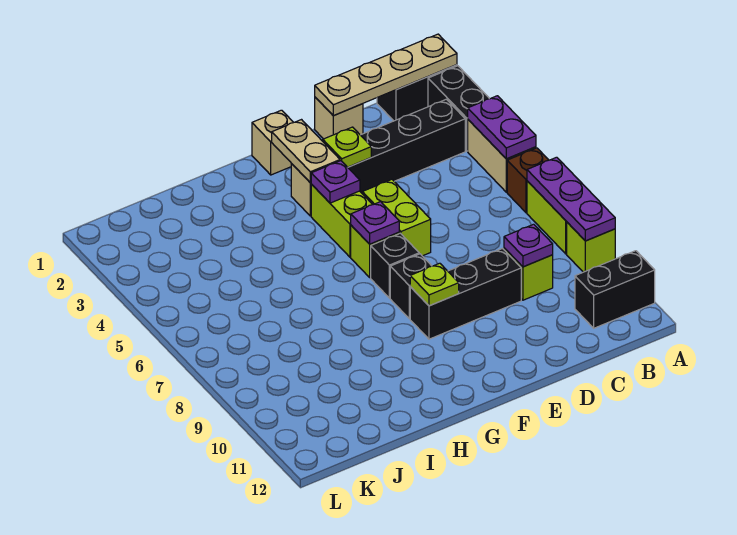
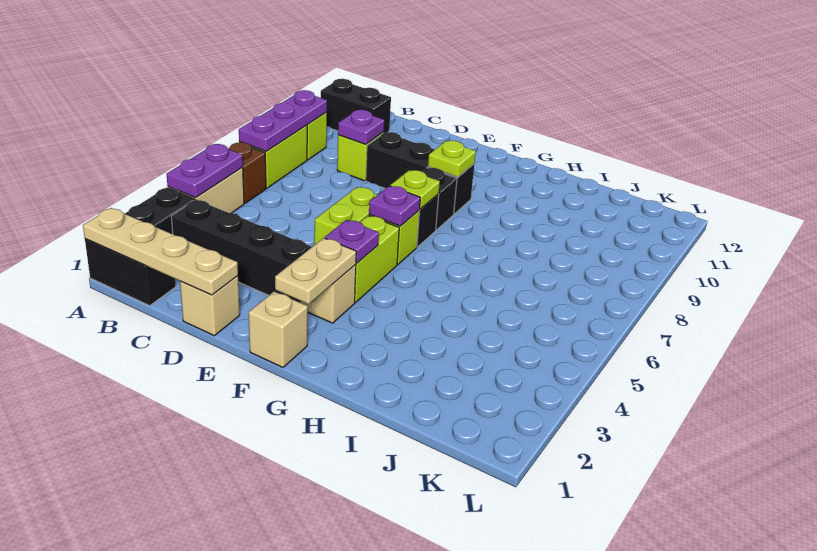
lime 1x1 plate [323,127,371,167] -> lime 1x1 plate moved to [390,170,440,209]

